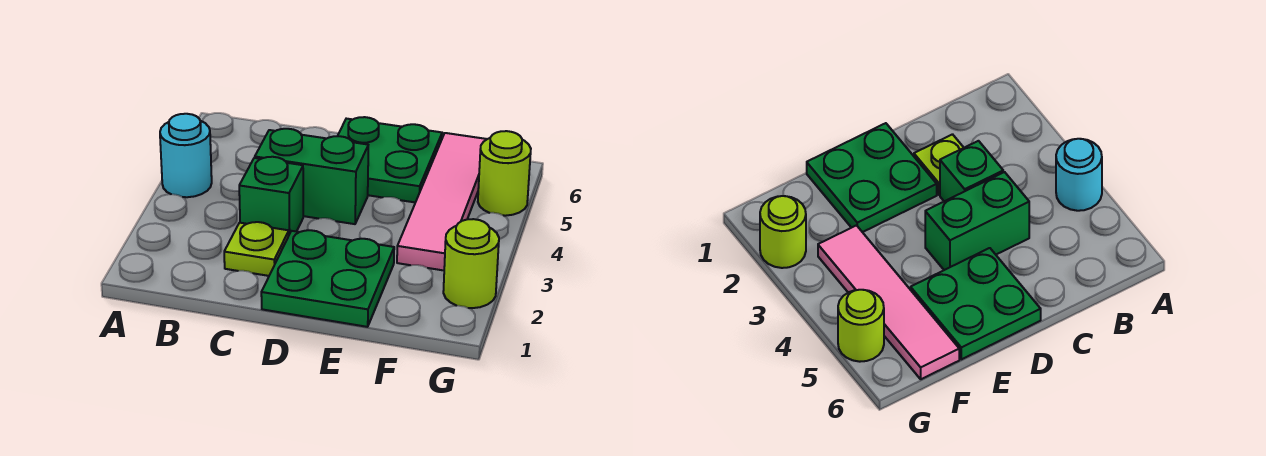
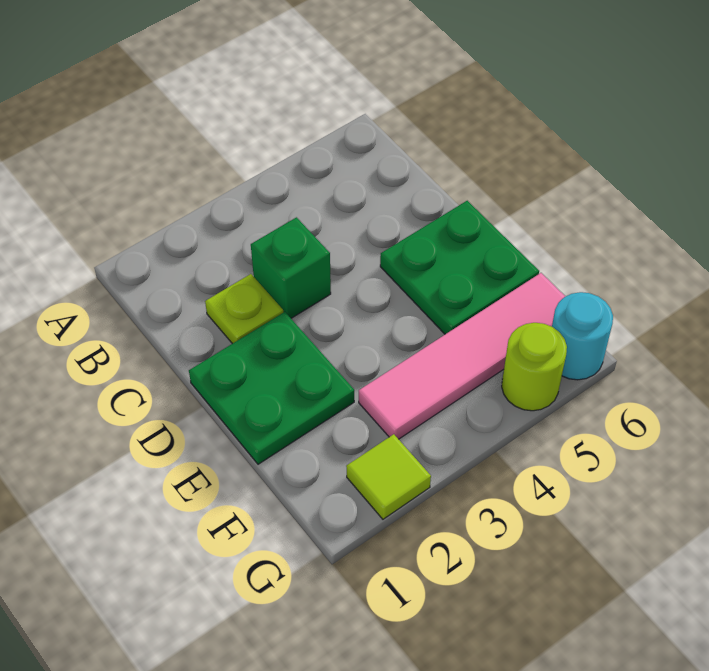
cyan 1x1 round brick [160,114,212,197] -> cyan 1x1 round brick moved to [552,292,613,380]
green 1x2 brick [255,129,368,224] -> none
lime 1x1 round brick [443,219,499,308] -> lime 1x1 tile [346,434,431,519]

